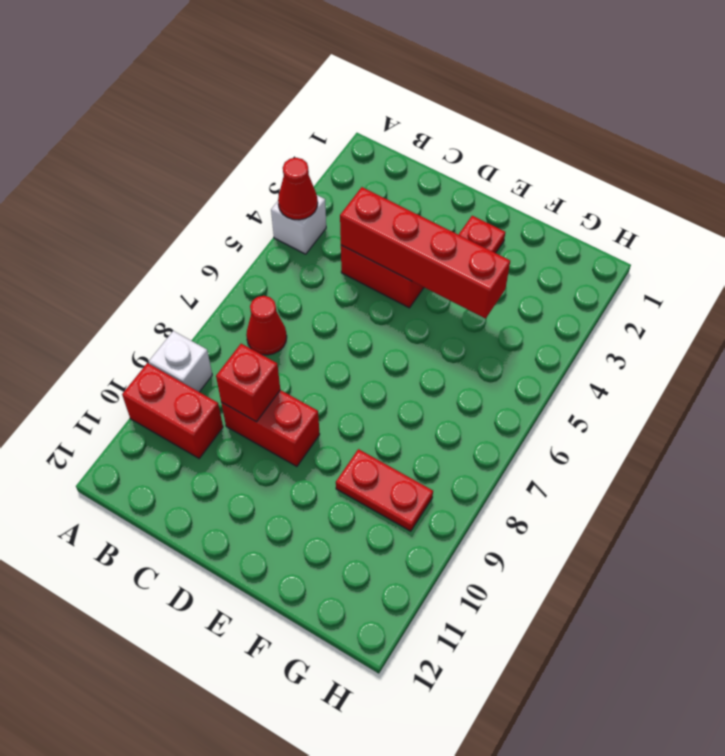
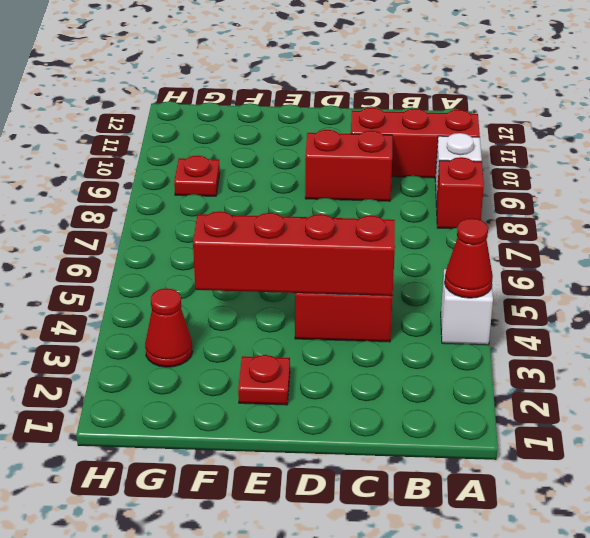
red 1x2 brick [122,363,223,458] -> red 1x3 brick [351,108,480,178]
red 1x1 cone [246,296,287,355] -> red 1x1 cone moved to [145,288,193,367]
red 1x1 brick [216,344,280,422] -> red 1x1 brick moved to [436,157,484,229]
red 1x2 plate [336,449,433,531] -> red 1x1 plate [174,156,220,196]

